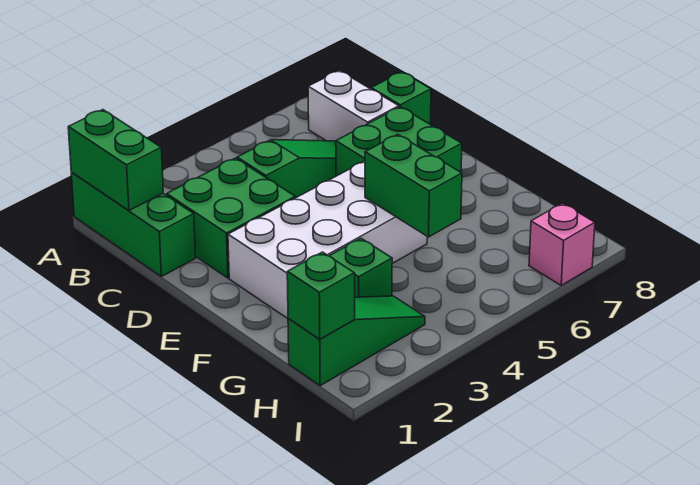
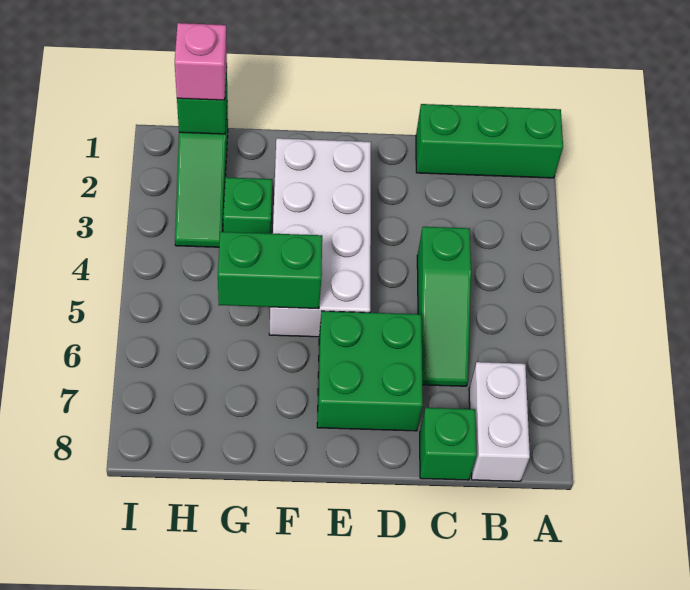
green 1x2 brick [68,110,163,211] -> none
white 1x2 brick [308,71,399,141] -> white 1x2 brick turned to [469,362,530,481]
green 2x2 brick [167,158,296,278] -> none
pink 1x1 brick [529,203,595,285] -> pink 1x1 brick moved to [175,23,227,100]

